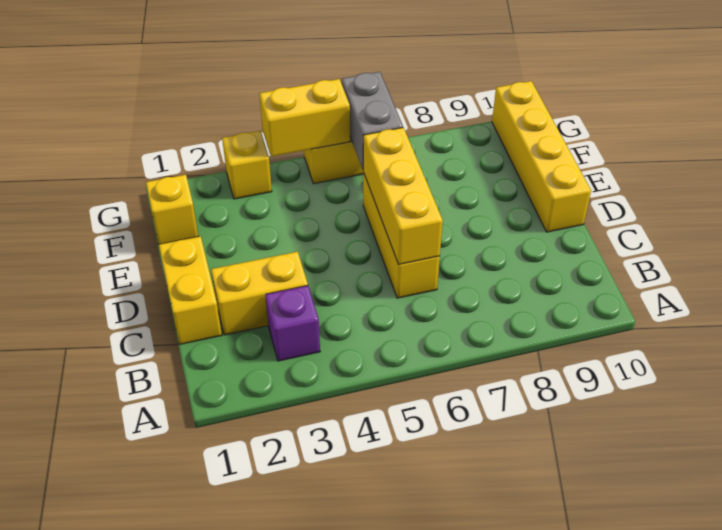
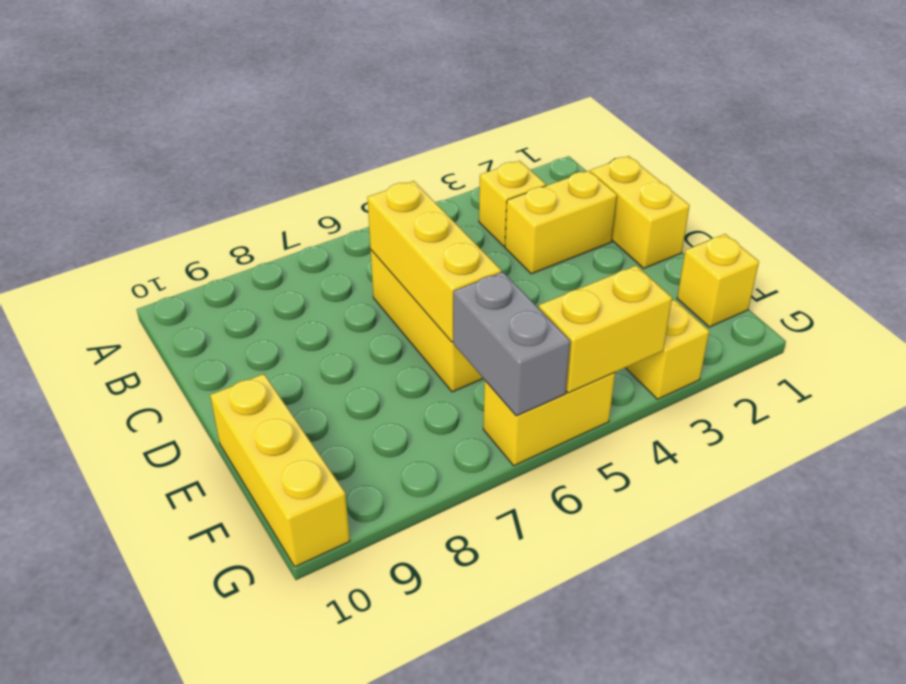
purple 1x1 brick [265,286,320,361] -> yellow 1x1 brick [479,161,546,246]
yellow 1x4 brick [492,81,591,232] -> yellow 1x3 brick [210,374,350,567]

